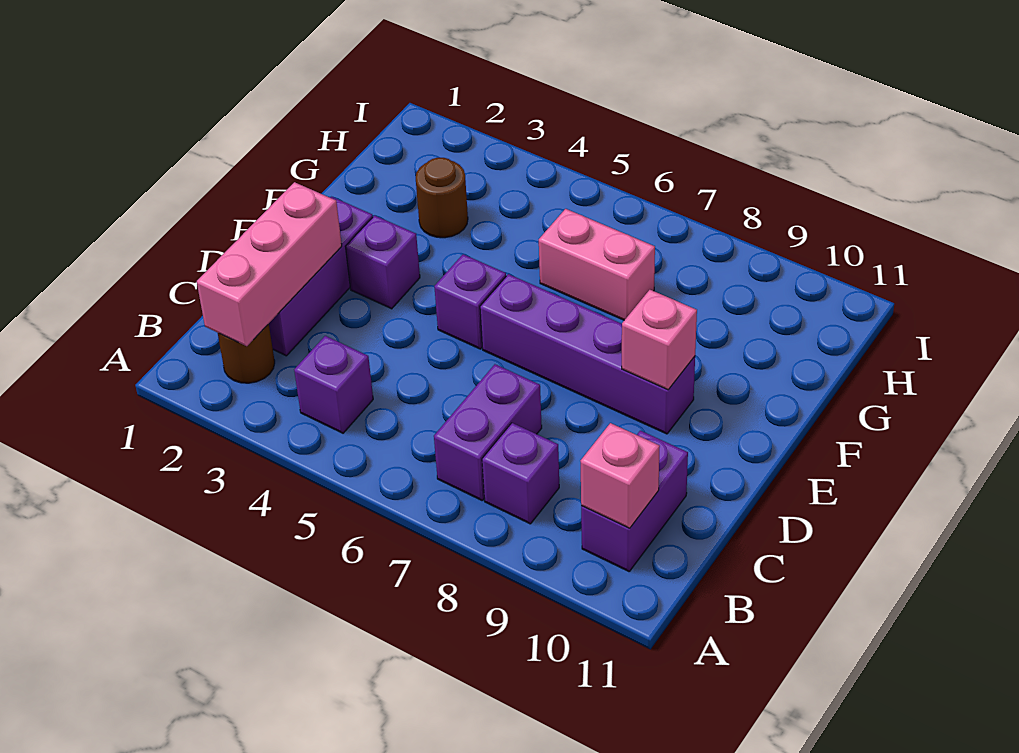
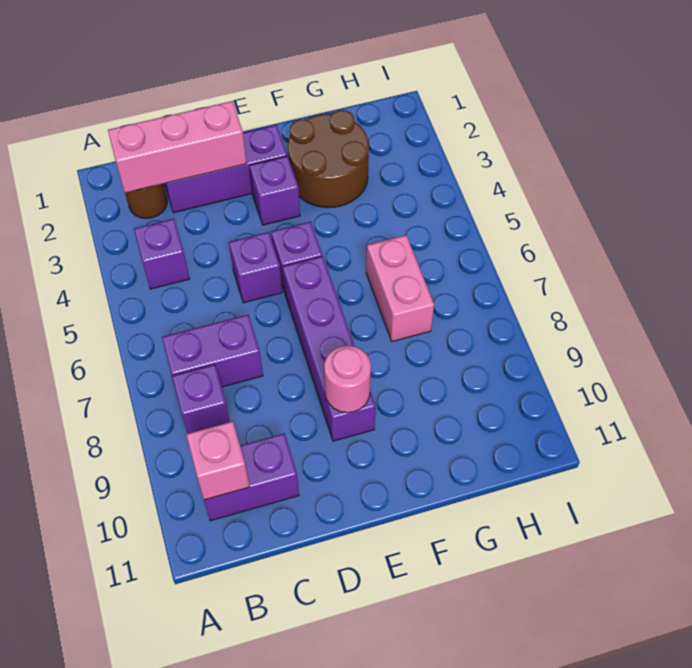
none -> purple 1x1 brick [229,232,282,303]
pink 1x1 brick [622,290,697,390] -> pink 1x1 round brick [324,346,371,413]
brown 1x1 round brick [416,158,468,238] -> brown 2x2 round brick [288,110,369,208]

